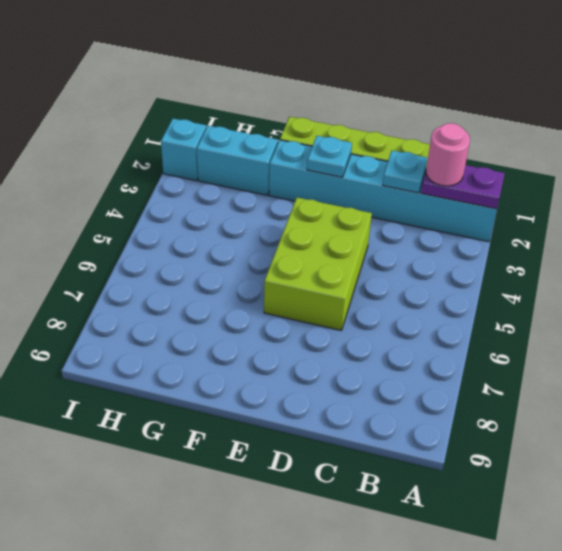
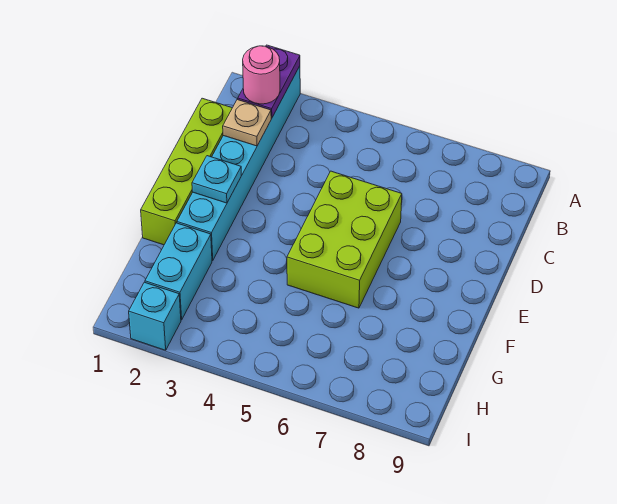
cyan 1x1 plate [383,151,427,193] -> tan 1x1 plate [223,99,271,146]
lime 2x3 brick [264,198,372,331] -> lime 2x3 brick turned to [287,171,402,308]

